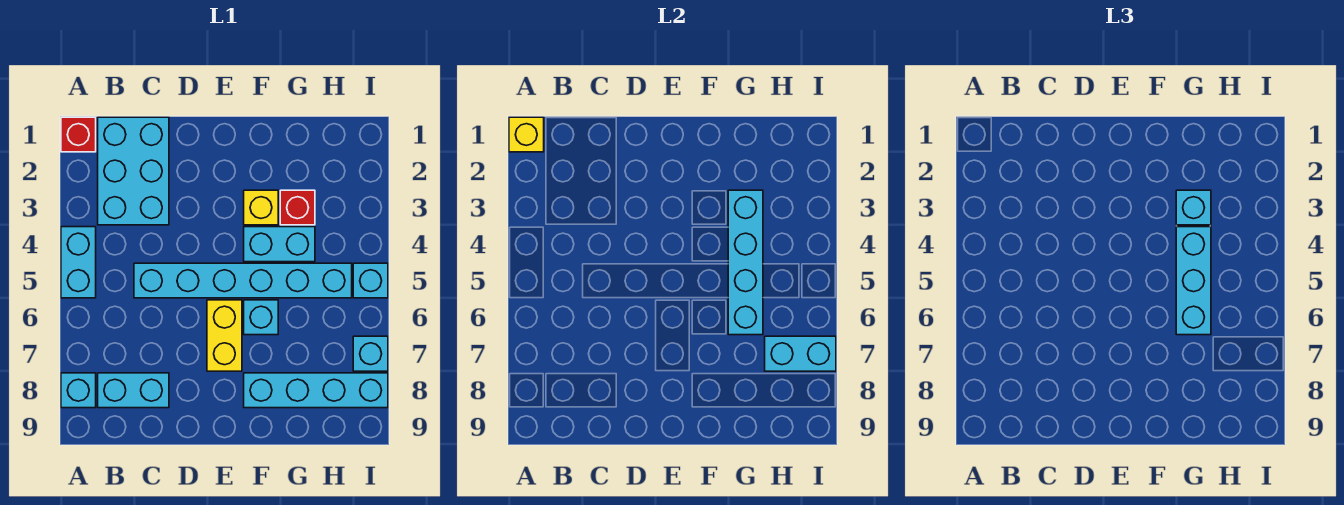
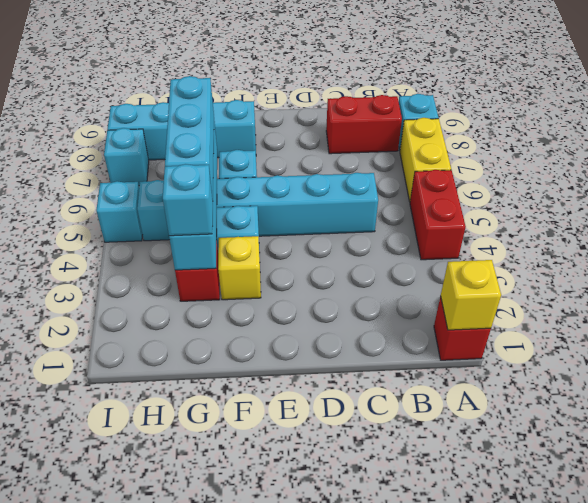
cyan 1x2 brick [61,227,96,298] -> red 1x2 brick [410,170,466,260]
cyan 2x3 brick [98,117,169,225] -> none
cyan 1x2 brick [98,373,169,408] -> red 1x2 brick [326,95,402,154]
yellow 1x2 brick [207,300,242,371] -> yellow 1x2 brick moved to [400,118,451,201]
cyan 1x2 brick [765,336,836,371] -> none

